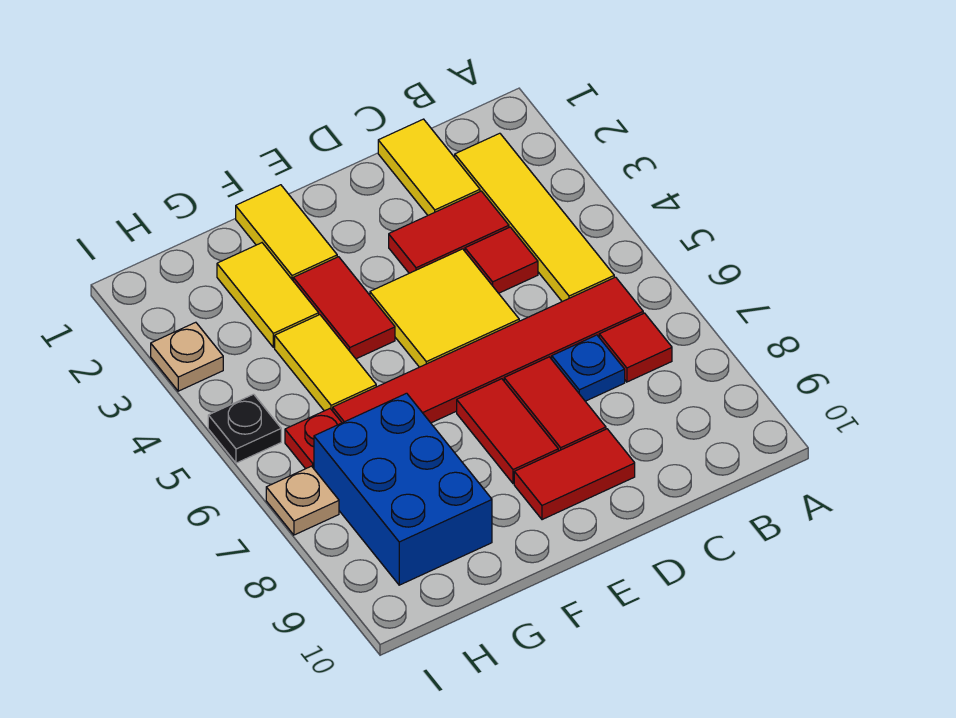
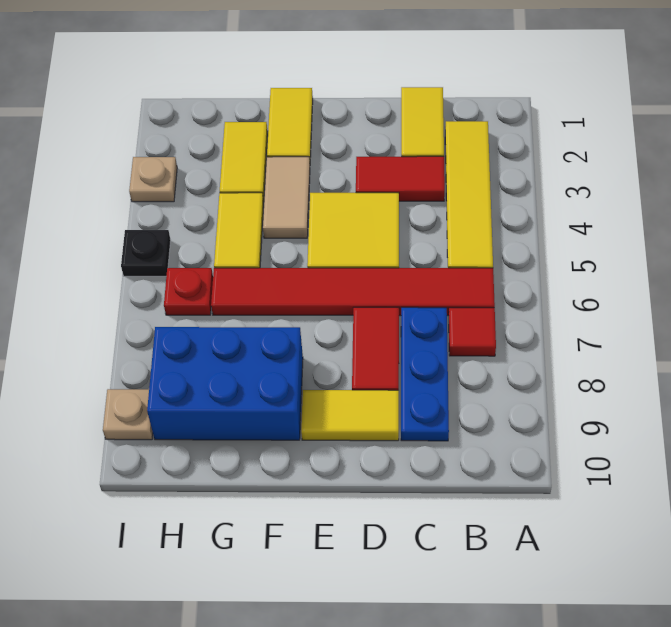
red 1x1 tile [465,227,538,293] -> none
blue 1x1 plate [552,335,625,401] -> blue 1x3 plate [401,307,449,441]
red 1x2 tile [514,429,635,520] -> yellow 1x2 tile [301,390,399,441]
red 1x2 tile [457,379,558,484] -> none
red 1x2 tile [293,257,395,359] -> tan 1x2 tile [263,157,310,238]
blue 2x3 brick [314,393,492,585] -> blue 2x3 brick turned to [147,327,303,440]
tan 1x1 plate [266,466,339,535] -> tan 1x1 plate moved to [103,389,153,440]

